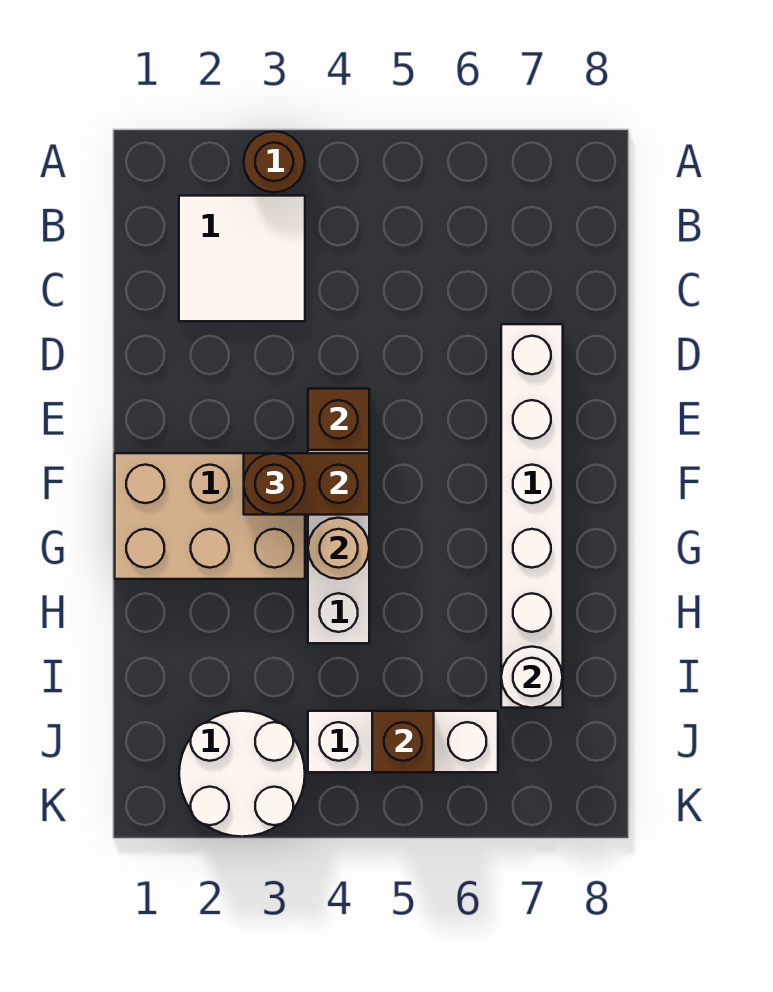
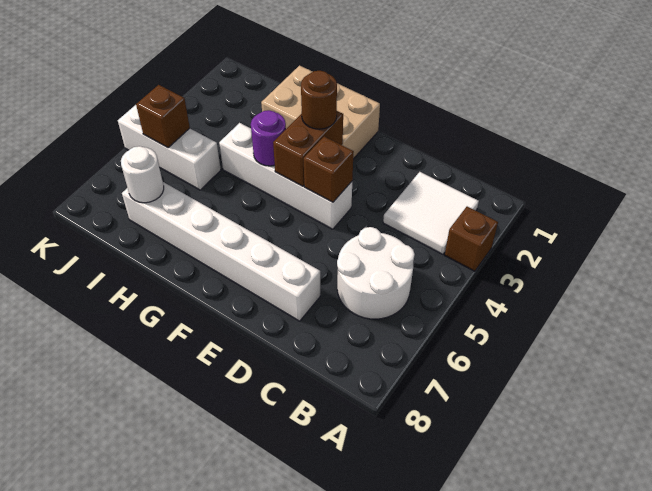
brown 1x1 round brick [244,131,305,192] -> brown 1x1 brick [445,207,498,271]
tan 2x3 brick [115,453,305,579] -> tan 2x3 brick turned to [261,66,380,159]
tan 1x1 round brick [308,518,369,579] -> purple 1x1 round brick [251,110,286,166]
white 2x2 round brick [179,711,305,837] -> white 2x2 round brick moved to [337,227,415,319]
white 1x3 brick [308,711,498,772] -> white 1x3 brick turned to [118,105,221,190]

